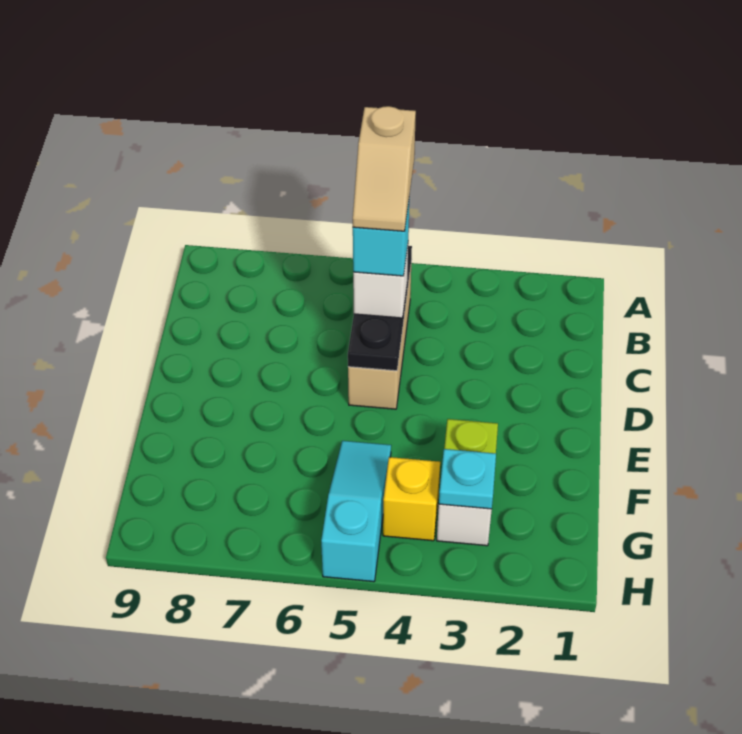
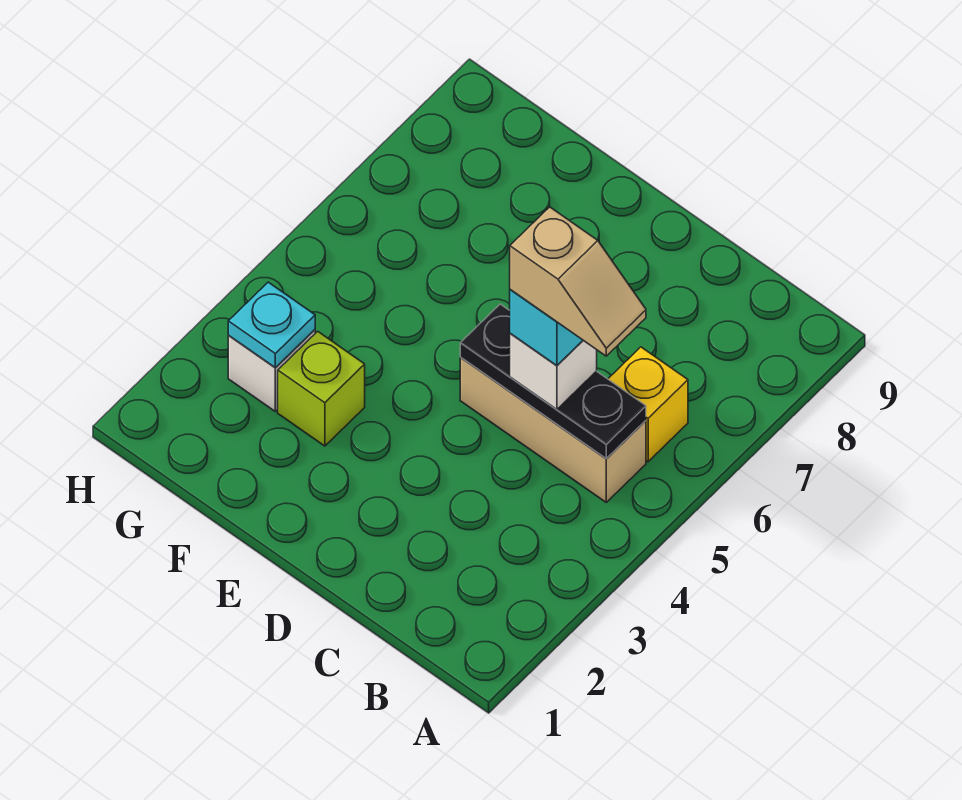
tan 1x2 slope [353,106,416,231] -> tan 1x2 slope turned to [510,207,646,356]
cyan 1x3 slope [321,441,391,582] -> none
yellow 1x1 brick [383,457,440,541] -> yellow 1x1 brick moved to [608,347,688,462]

